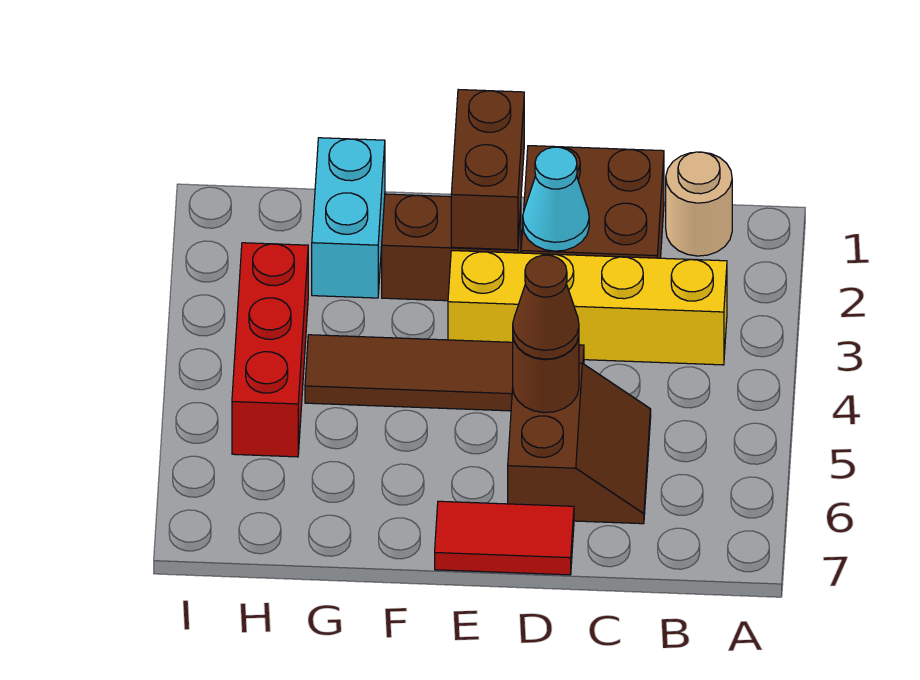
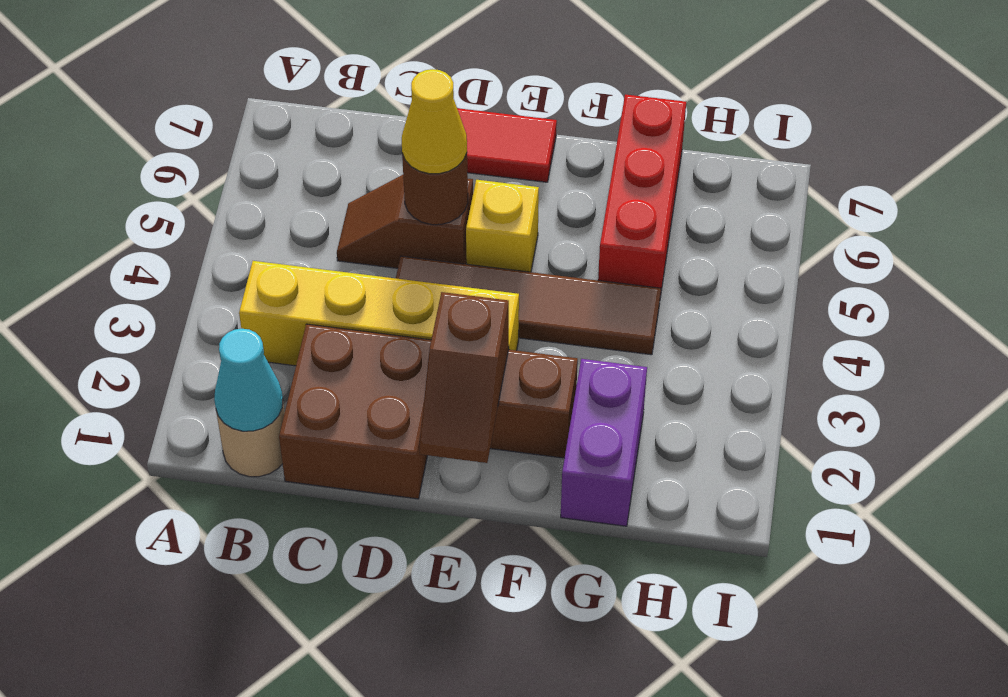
brown 2x2 slope [508,363,651,524] -> brown 1x2 slope [337,175,473,268]
cyan 1x1 cone [523,147,589,251] -> cyan 1x1 cone moved to [214,329,283,431]
brown 1x1 cone [513,255,579,359] -> yellow 1x1 cone [402,69,467,174]
brown 1x2 brick [451,90,524,250] -> brown 1x2 slope [419,292,509,463]
none -> yellow 1x1 brick [466,180,539,272]
cyan 1x2 brick [312,138,385,298] -> purple 1x2 brick [561,359,647,526]
red 1x3 brick [232,243,308,457] -> red 1x3 brick moved to [598,94,686,297]

